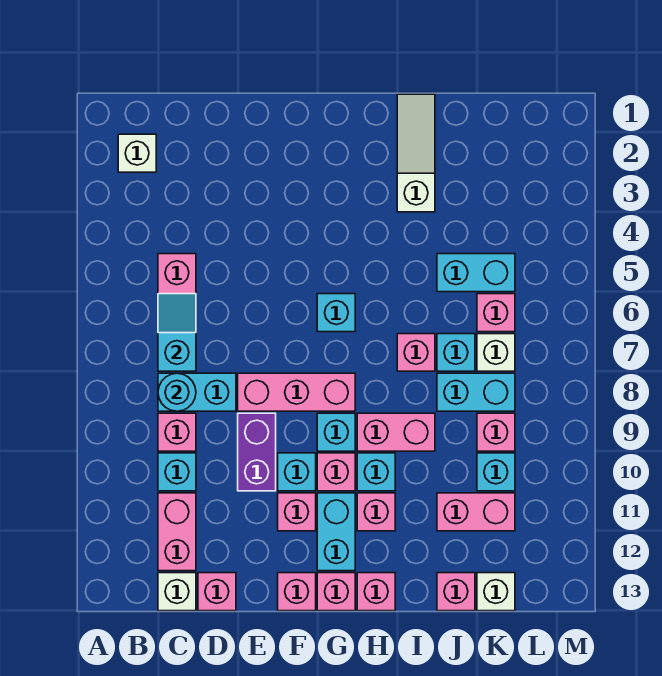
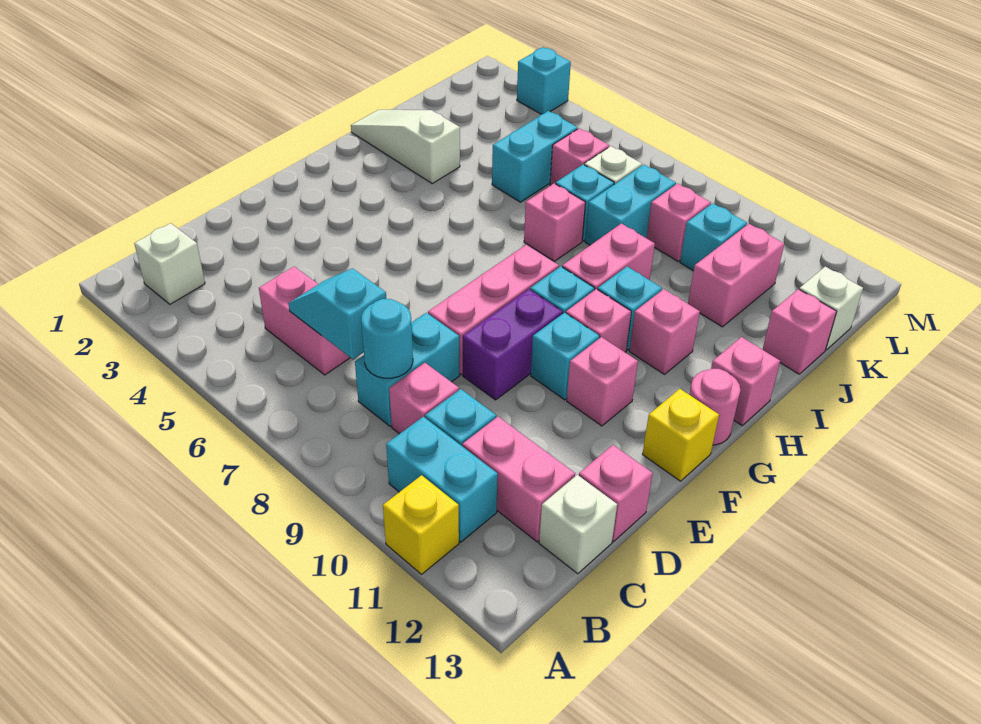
none -> yellow 1x1 brick [383,475,459,574]
purple 1x2 brick [238,413,276,491] -> purple 1x2 brick turned to [463,289,563,400]
pink 1x1 brick [278,573,316,611] -> yellow 1x1 brick [642,389,719,481]
cyan 1x1 brick [317,294,355,332] -> cyan 1x1 brick moved to [517,47,571,114]
cyan 1x2 brick [317,493,355,571] -> cyan 1x2 brick moved to [386,417,498,542]
pink 1x1 brick [317,573,355,611] -> pink 1x1 round brick [689,369,741,445]

